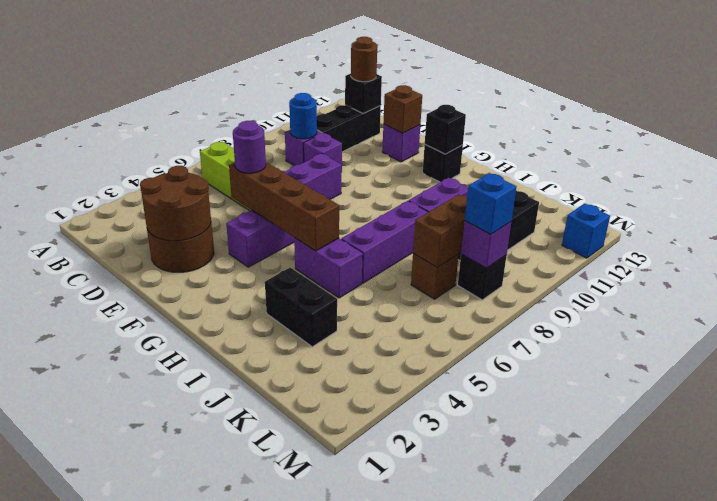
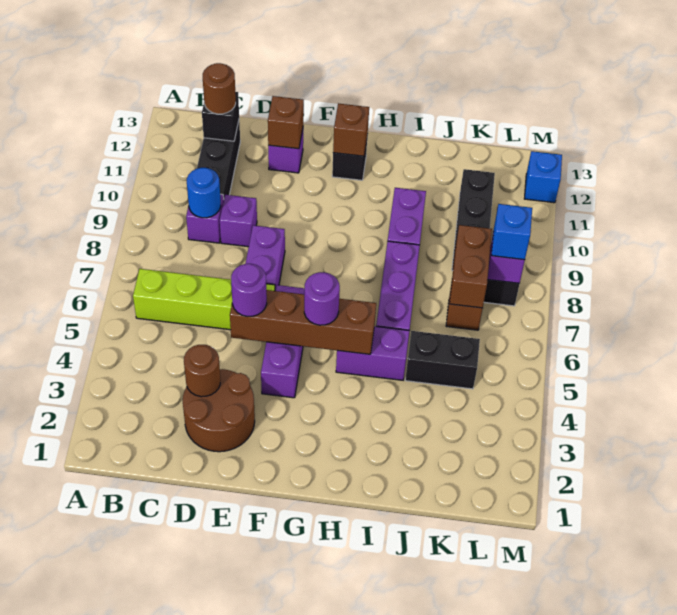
brown 2x2 round brick [140,166,211,241] -> brown 1x1 round brick [184,345,220,397]
none -> purple 1x1 round brick [304,272,340,325]
black 1x1 brick [425,105,466,154] -> brown 1x1 brick [333,104,369,156]
black 1x2 brick [265,268,337,347] -> black 1x2 brick moved to [405,331,480,389]

